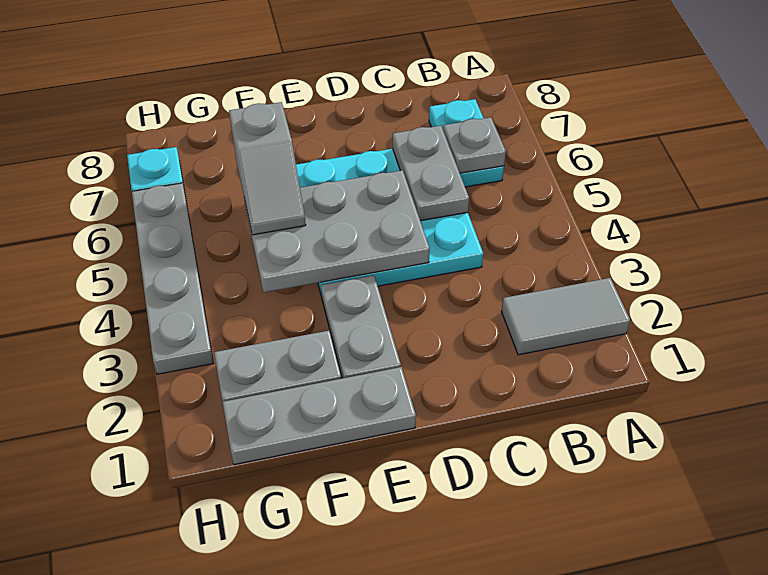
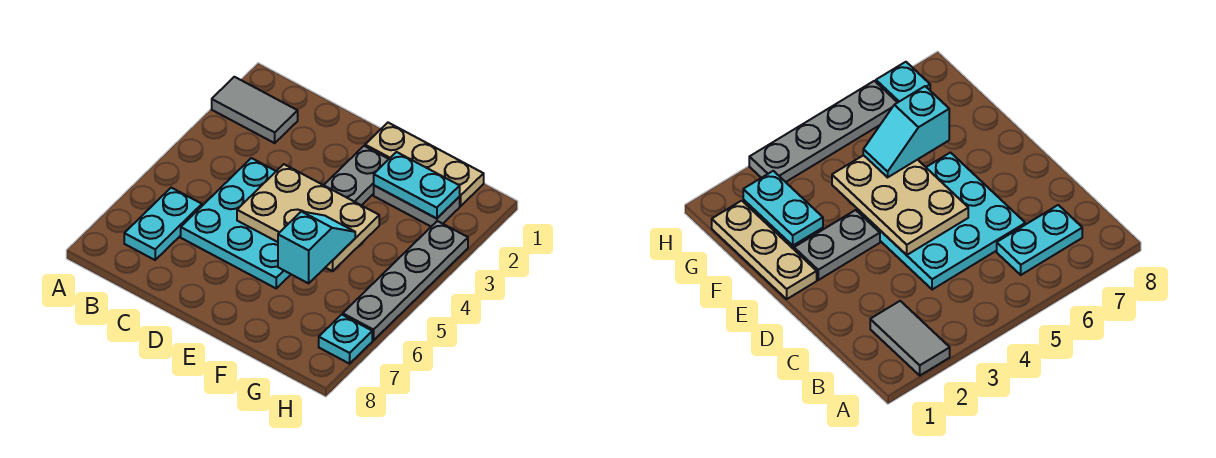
grey 1x1 plate [443,117,506,173] -> none
grey 1x2 plate [393,126,469,221] -> none
grey 2x3 plate [245,170,430,292] -> tan 2x3 plate [237,164,379,271]
grey 1x3 plate [223,367,416,465] -> tan 1x3 plate [365,123,484,206]
none -> cyan 1x2 plate [374,152,460,219]
grey 1x2 slope [229,102,306,235] -> cyan 1x2 slope [278,211,355,283]

